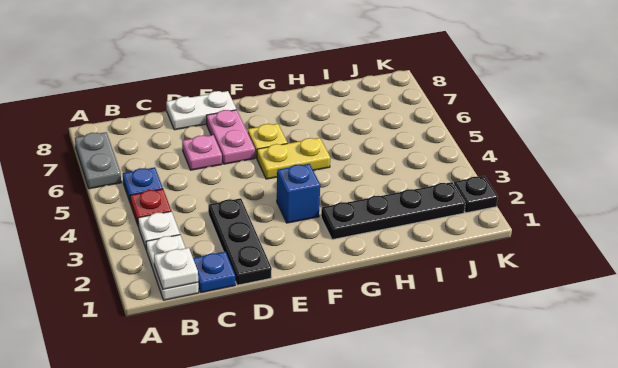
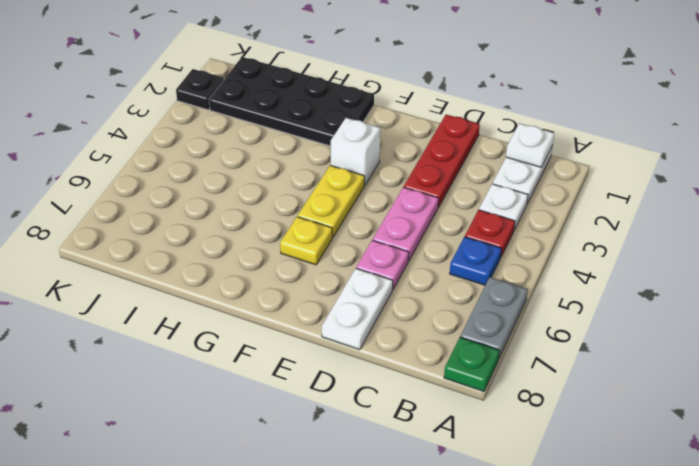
none -> green 1x1 plate [444,337,499,392]
blue 1x1 plate [193,252,235,293] -> none
black 1x3 plate [208,198,272,285] -> red 1x3 plate [404,115,480,207]
white 1x2 plate [166,91,236,130] -> white 1x2 plate turned to [322,269,393,350]
pink 1x2 plate [206,110,255,164] -> pink 1x2 plate moved to [373,187,439,261]
blue 1x1 brick [277,164,320,223] -> white 1x1 brick [331,118,380,185]
yellow 1x2 plate [257,138,330,179] -> yellow 1x2 plate turned to [298,165,365,237]
black 1x4 plate [321,182,465,240] -> black 2x4 plate [209,57,374,146]

